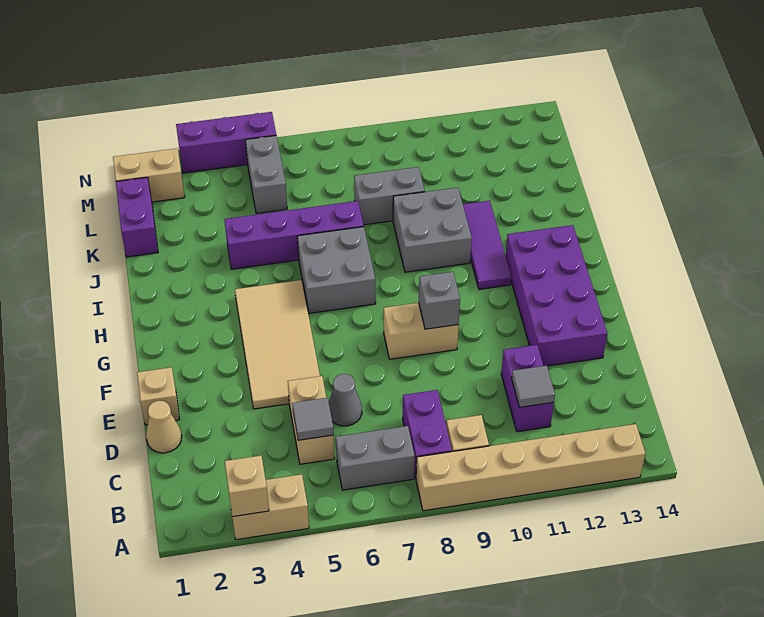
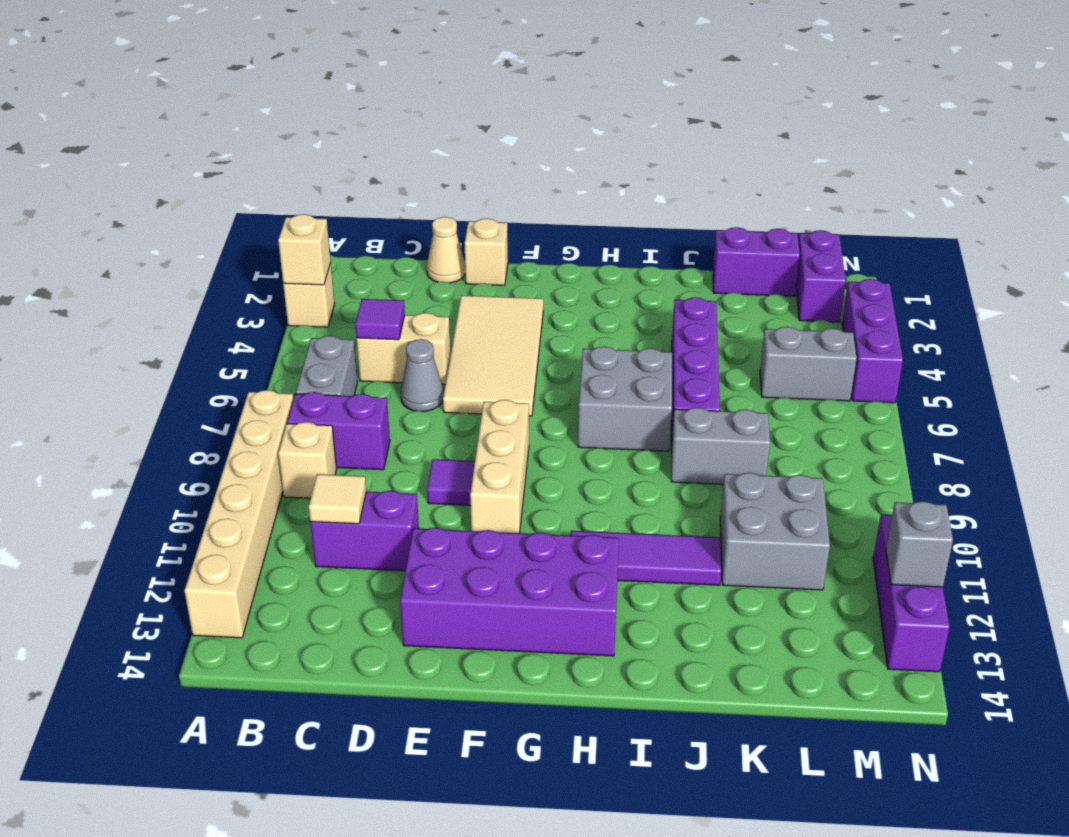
tan 1x2 brick [232,474,309,540] -> tan 1x1 brick [283,263,335,327]
grey 1x1 tile [292,398,334,440] -> purple 1x1 tile [355,299,405,340]
grey 1x1 tile [512,366,555,407] -> tan 1x1 tile [309,474,366,524]
tan 2x4 tile [235,280,320,409] -> tan 2x4 tile turned to [443,295,543,416]
none -> purple 1x1 tile [427,459,475,505]
tan 1x2 brick [384,303,459,359] -> tan 1x3 brick [470,400,529,533]
grey 1x1 brick [419,272,460,329] -> grey 1x1 brick moved to [886,501,953,587]
grey 2x2 brick [393,188,472,272] -> grey 2x2 brick moved to [720,473,830,590]
grey 1x2 brick [354,167,425,225] -> grey 1x2 brick turned to [671,408,770,484]
tan 1x2 brick [113,148,185,202] -> purple 1x2 brick [796,230,846,322]
none -> purple 1x3 brick [873,514,950,672]

